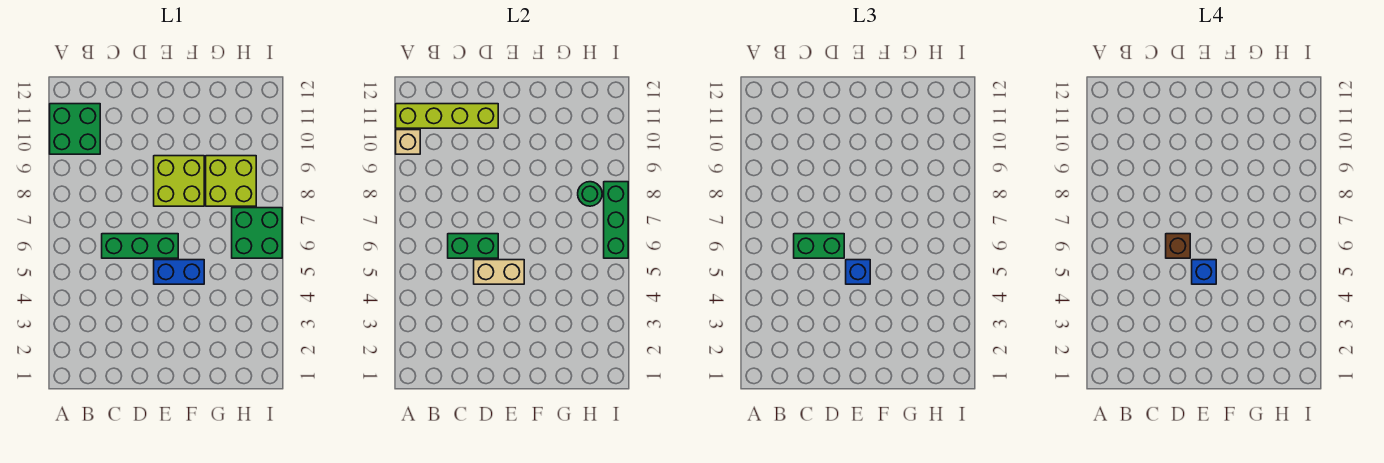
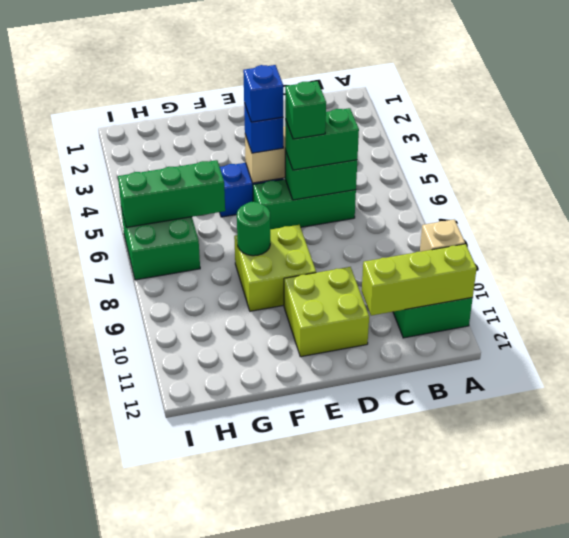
lime 1x4 brick [396,104,498,128] -> lime 1x3 brick [362,244,477,316]
brown 1x1 brick [1166,234,1190,258] -> green 1x1 brick [285,81,326,139]
lime 2x2 brick [206,156,256,206] -> lime 2x2 brick moved to [284,267,369,357]
green 1x1 round brick [578,182,602,206] -> green 1x1 round brick moved to [237,202,270,256]
green 1x3 brick [604,182,628,258] -> green 1x3 brick turned to [118,160,225,227]

